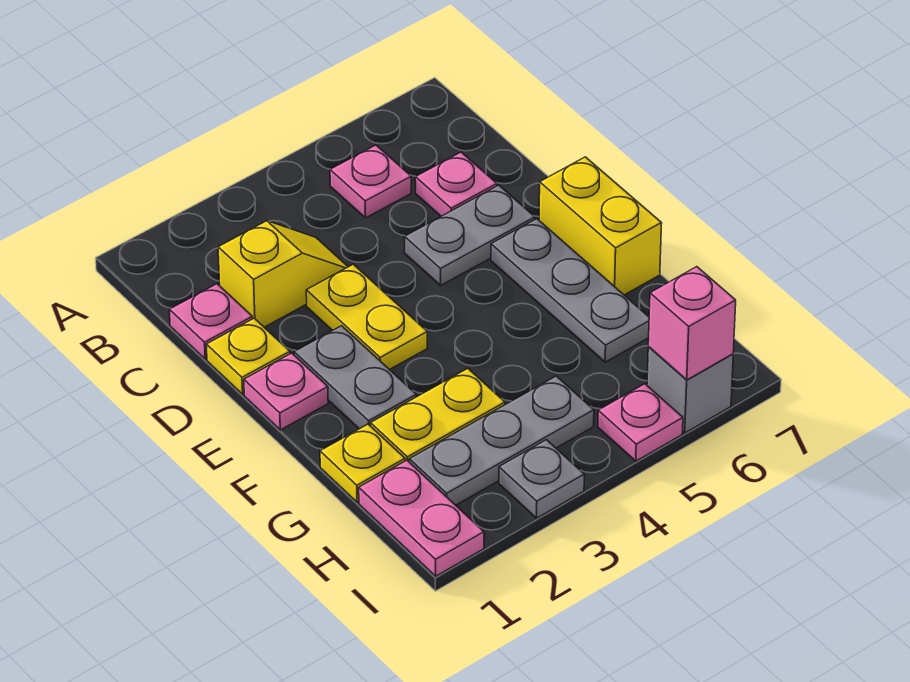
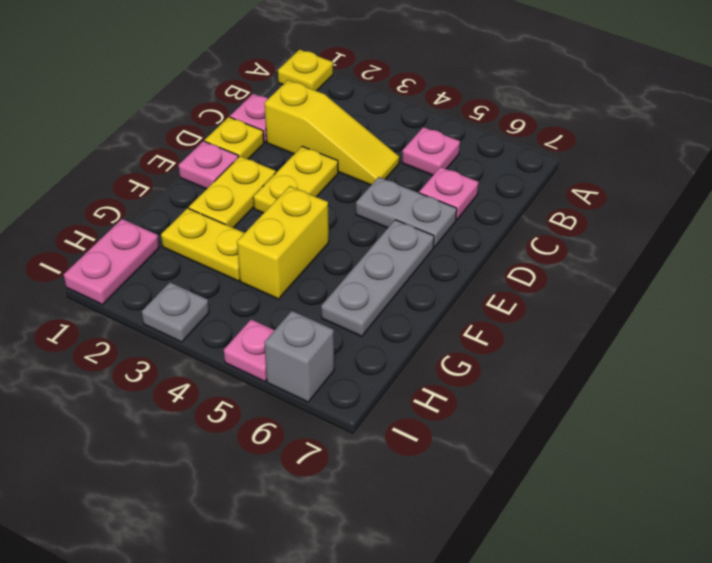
yellow 1x2 slope [218,221,348,327] -> yellow 1x3 slope [265,80,399,185]
grey 1x2 plate [294,326,416,429] -> yellow 1x2 plate [189,156,276,228]
yellow 1x2 brick [539,157,662,295] -> yellow 1x2 brick moved to [237,186,329,299]
yellow 1x1 plate [320,424,405,502] -> yellow 1x1 plate moved to [278,50,333,91]
grey 1x3 plate [409,376,594,505] -> none
pink 1x1 brick [648,267,736,380] -> none

